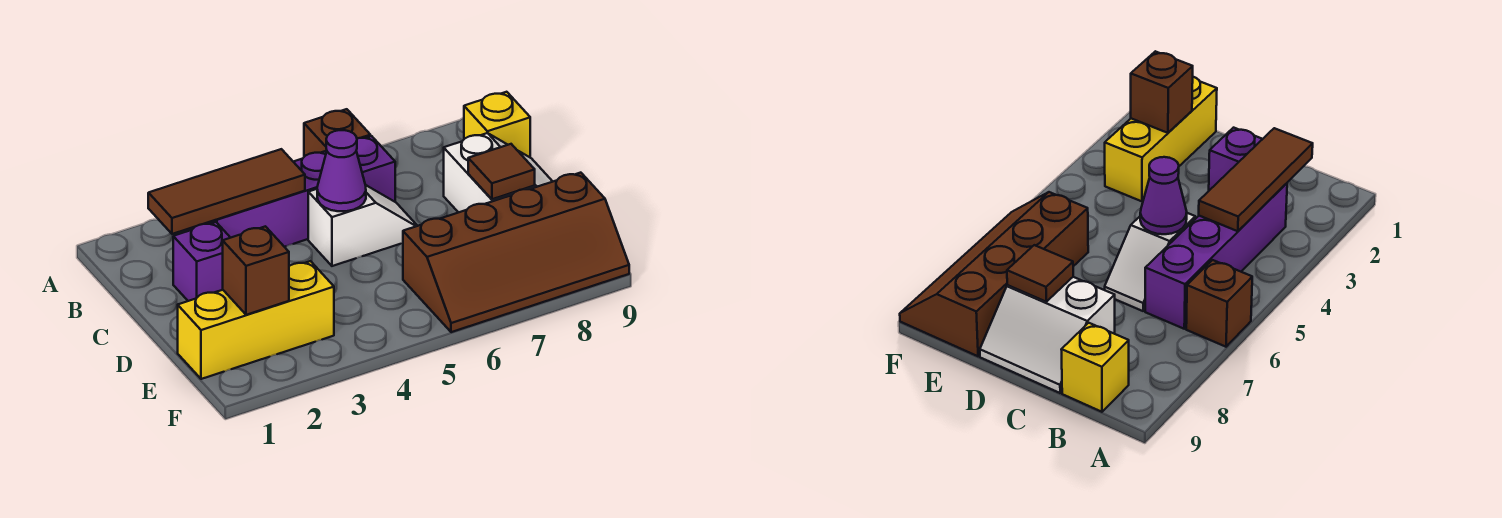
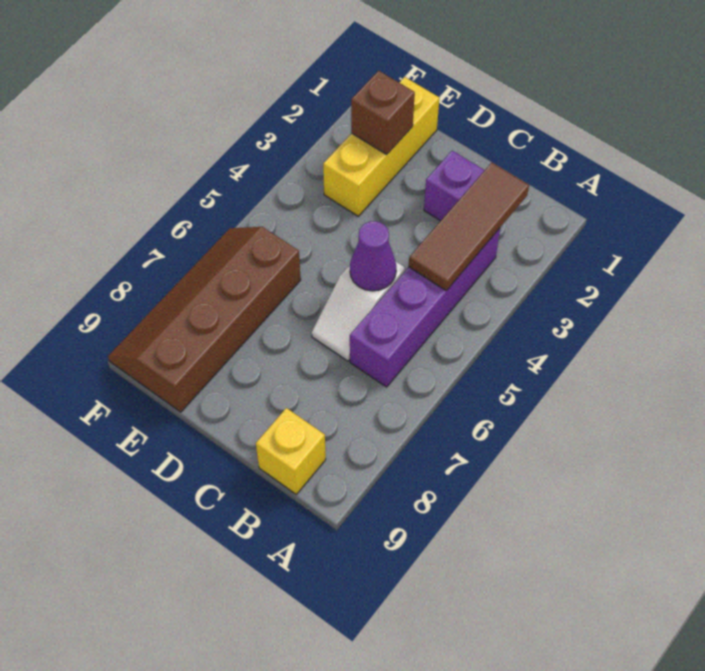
brown 1x1 brick [304,109,370,157] -> none
white 2x2 slope [444,133,553,213] -> none
brown 1x1 tile [468,144,535,199] -> none

